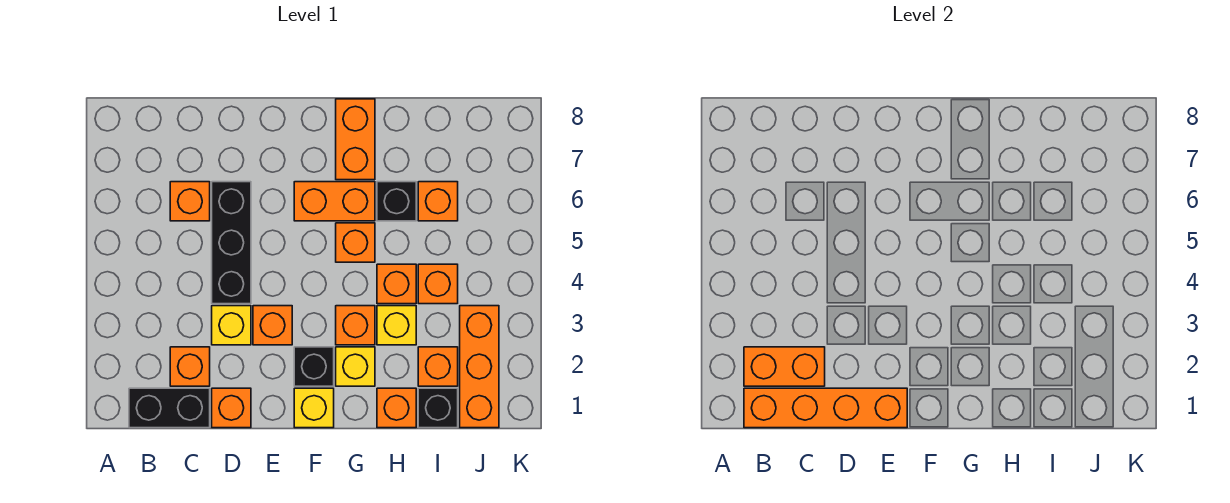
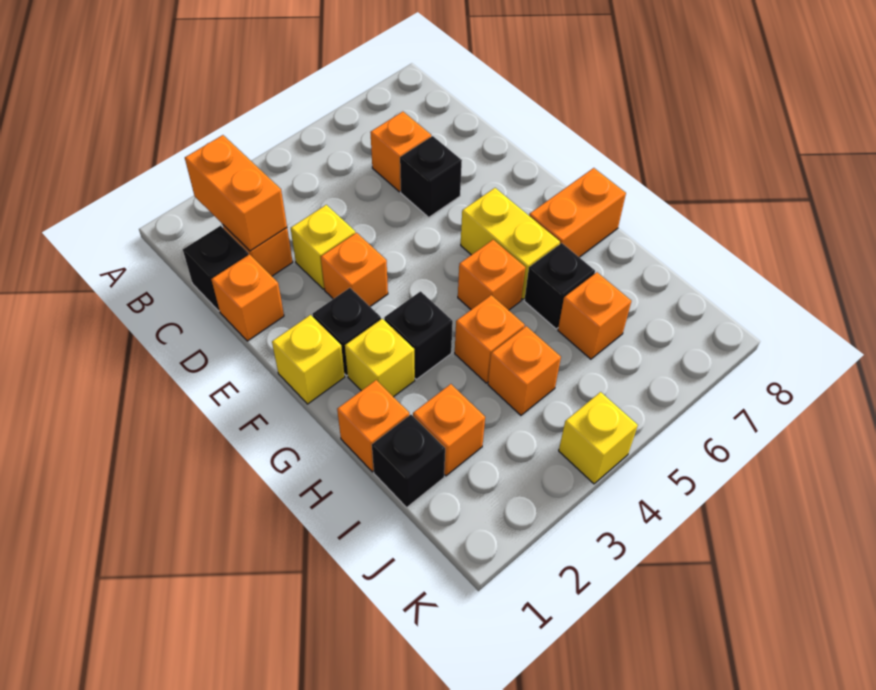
black 1x2 brick [129,388,210,428] -> black 1x1 brick [183,226,249,311]
orange 1x4 brick [744,388,907,428] -> none
black 1x3 brick [212,182,251,304] -> black 1x1 brick [400,136,462,217]
orange 1x2 brick [294,182,375,221] -> yellow 1x2 brick [461,188,560,299]
orange 1x1 brick [336,306,375,345] -> black 1x1 brick [384,291,453,379]
yellow 1x1 brick [377,306,416,345] -> yellow 1x1 brick moved to [559,392,638,484]
orange 1x3 brick [460,306,499,428] -> none

